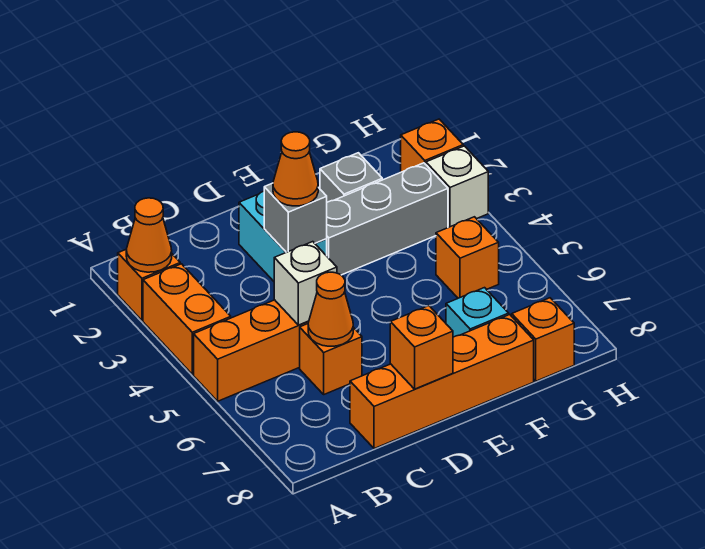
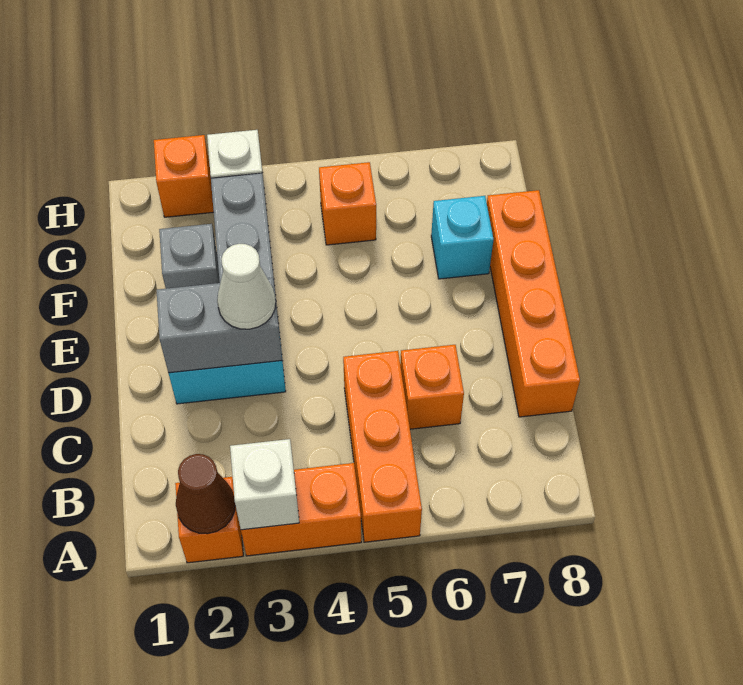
orange 1x1 cone [126,198,172,272] -> brown 1x1 cone [176,454,235,534]
white 1x1 brick [274,242,337,325] -> white 1x1 brick moved to [230,439,299,530]
orange 1x1 cone [308,272,353,346] -> none
grey 1x1 brick [264,183,327,252] -> grey 1x2 brick [157,277,282,373]
orange 1x1 cone [273,132,318,206] -> white 1x1 cone [217,244,276,329]
orange 1x1 brick [390,306,453,389] -> none
orange 1x1 brick [512,298,574,381] -> none

